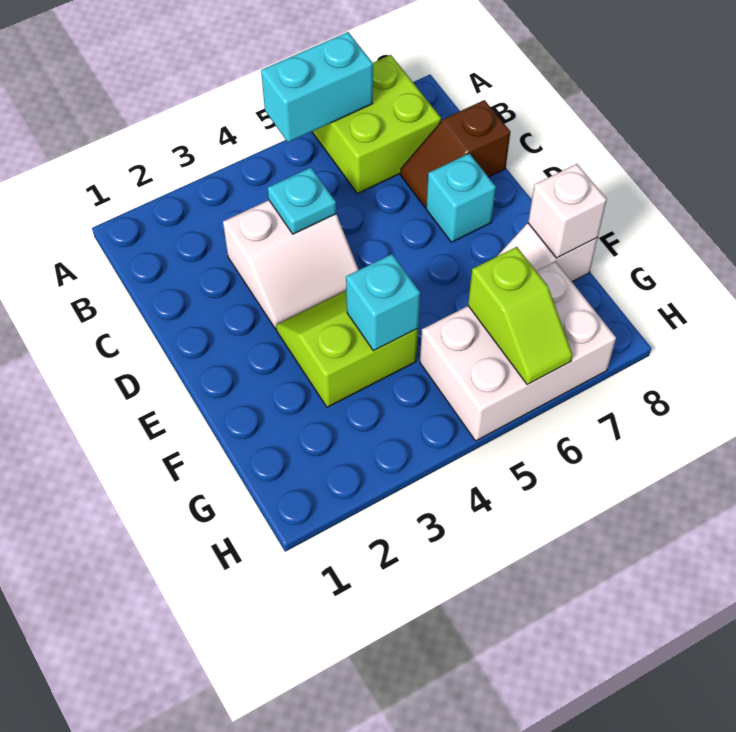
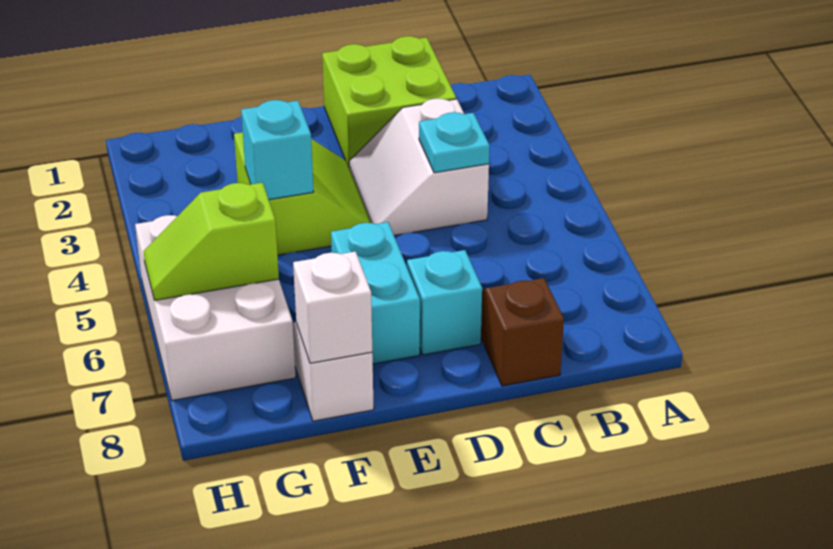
cyan 1x2 brick [261,32,373,142] -> cyan 1x2 brick moved to [331,222,420,364]
lime 2x2 brick [312,55,441,194] -> lime 2x2 brick moved to [322,36,456,168]

